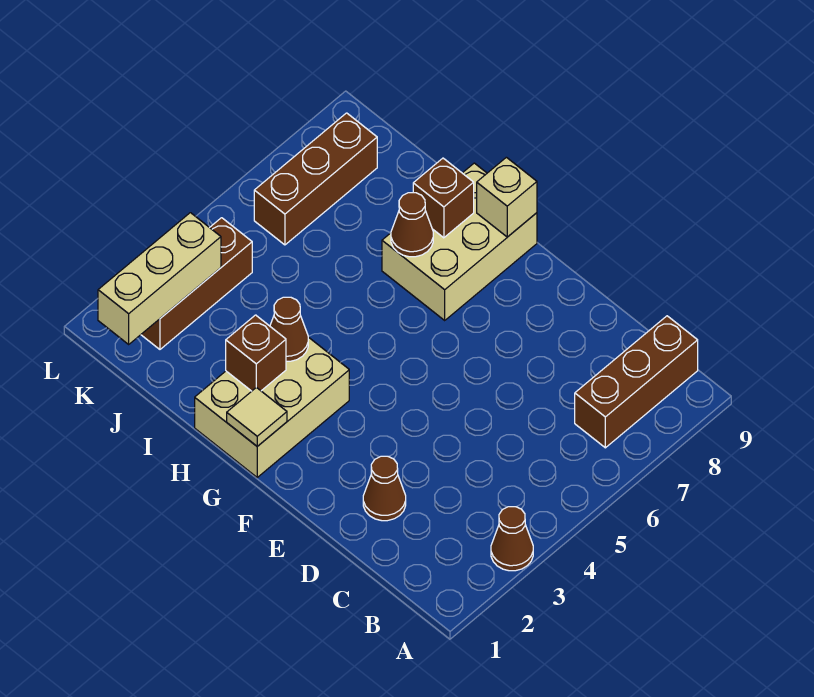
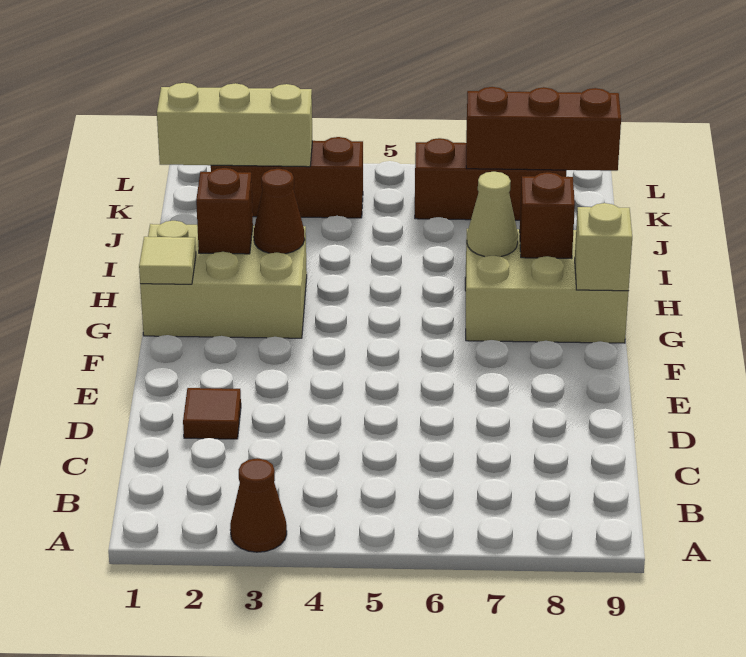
brown 1x3 brick [575,316,698,448] -> brown 1x3 brick moved to [466,87,621,171]
brown 1x1 cone [363,456,406,521] -> brown 1x1 tile [183,388,241,439]
brown 1x1 cone [391,193,433,257] -> tan 1x1 cone [467,172,518,257]

